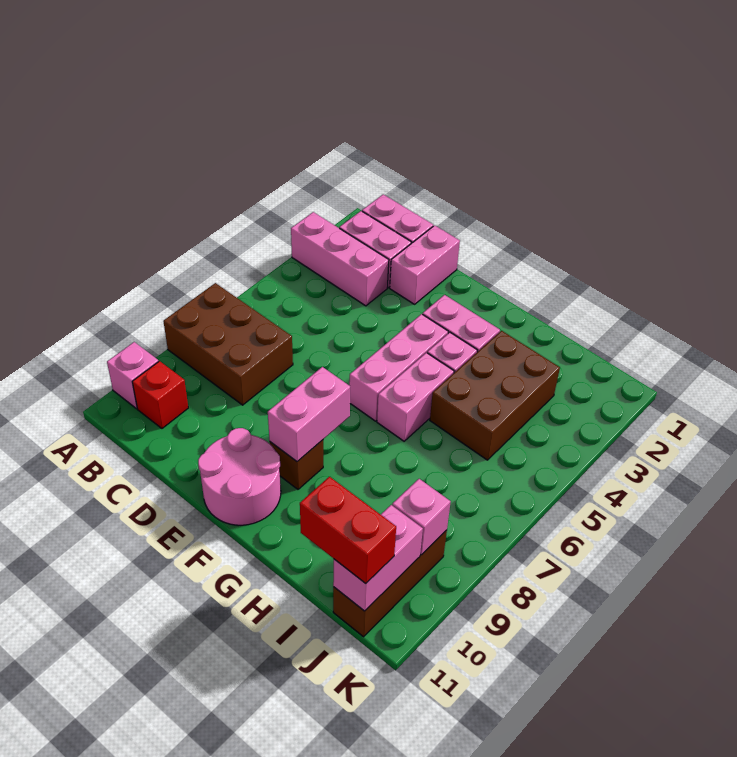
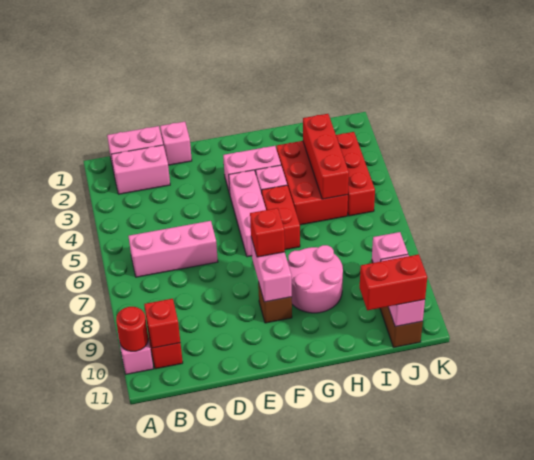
pink 1x3 brick [291,212,389,306] -> pink 1x3 brick moved to [128,221,218,277]
brown 2x3 brick [163,283,293,405] -> none
none -> red 1x1 round brick [116,307,148,351]
none -> red 1x1 brick [144,299,180,348]
pink 1x2 brick [390,225,460,304] -> pink 1x1 brick [160,122,192,165]
pink 2x2 round brick [198,428,281,525] -> pink 2x2 round brick moved to [288,245,343,313]
none -> red 1x1 brick [250,208,285,257]
pink 1x2 brick [377,353,454,441] -> red 1x2 brick [261,185,300,250]
brown 2x3 brick [430,331,560,460] -> red 2x3 brick [276,141,348,225]
none -> red 1x3 brick [303,114,349,199]
none -> red 1x3 brick [336,132,375,216]

